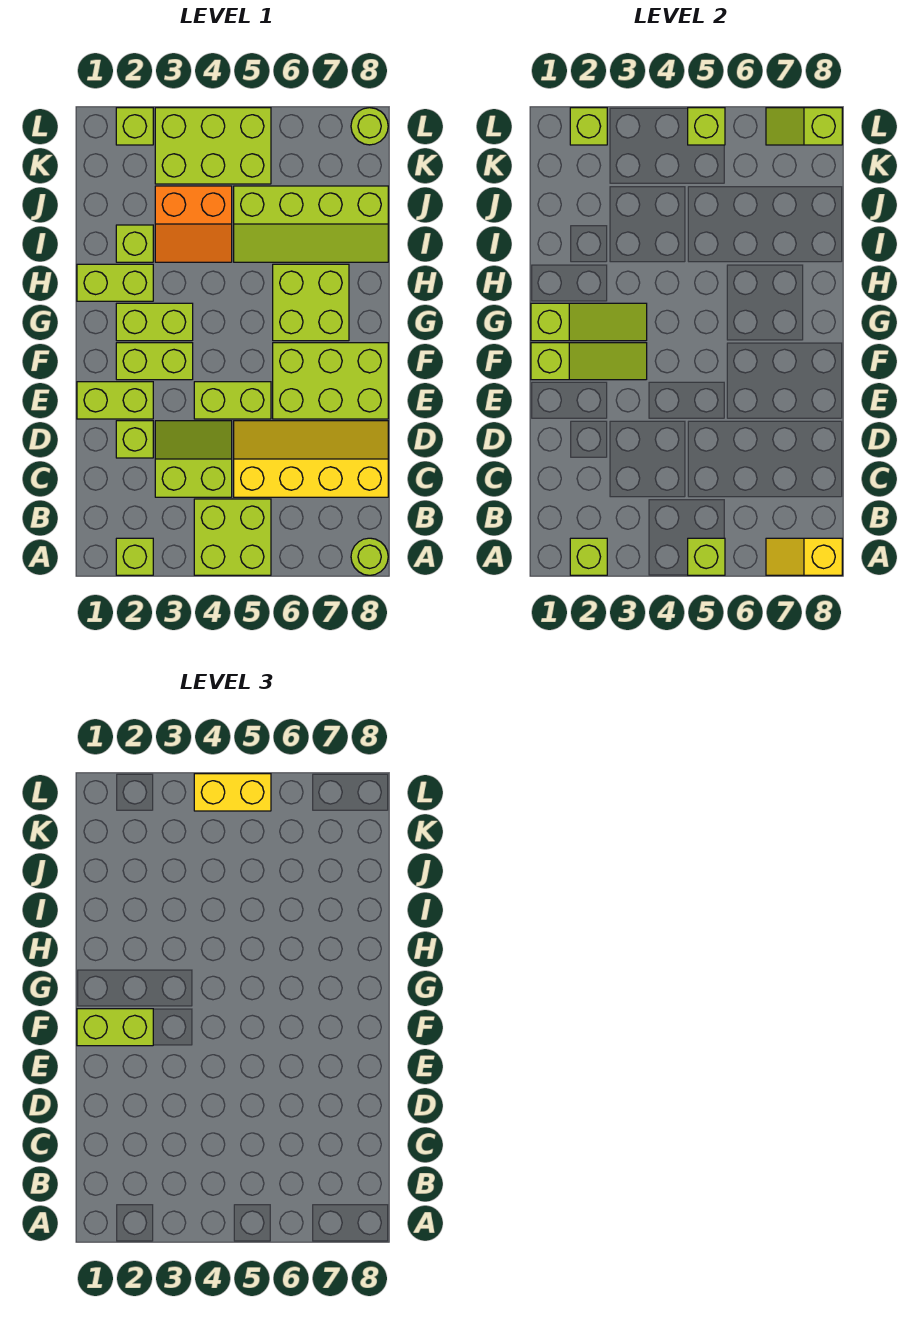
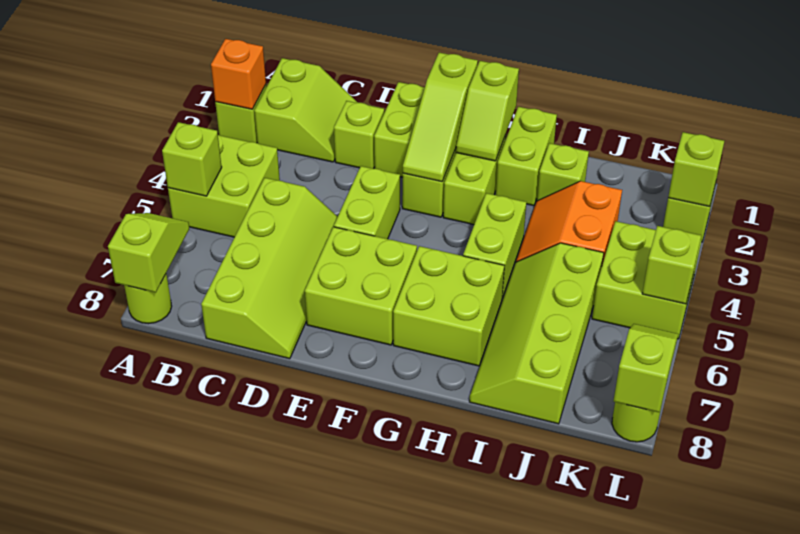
lime 1x1 brick [570,538,607,575] -> orange 1x1 brick [211,39,266,109]
yellow 1x2 slope [766,538,842,575] -> lime 1x2 slope [108,213,189,292]
lime 2x2 slope [155,421,232,497] -> lime 2x2 slope moved to [254,58,358,162]
yellow 2x4 slope [234,421,388,497] -> lime 2x4 slope [201,178,338,359]
lime 2x3 brick [273,343,388,419] -> lime 2x2 brick [305,227,417,345]
lime 1x2 brick [77,1009,153,1046] -> lime 1x2 brick moved to [463,193,527,298]
lime 1x3 slope [531,303,647,341] -> lime 1x2 slope [456,61,519,161]
lime 2x3 brick [155,108,271,184] -> lime 2x2 brick [592,221,702,339]
yellow 1x2 brick [194,774,271,811] -> none

